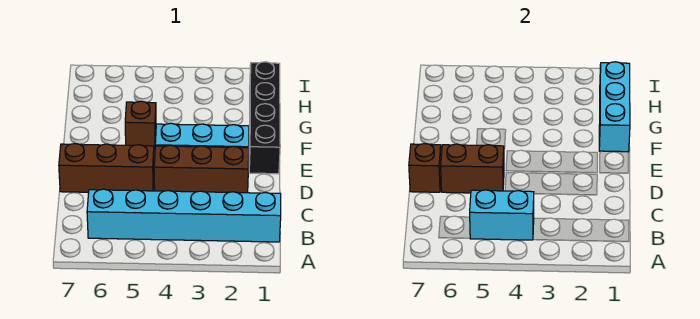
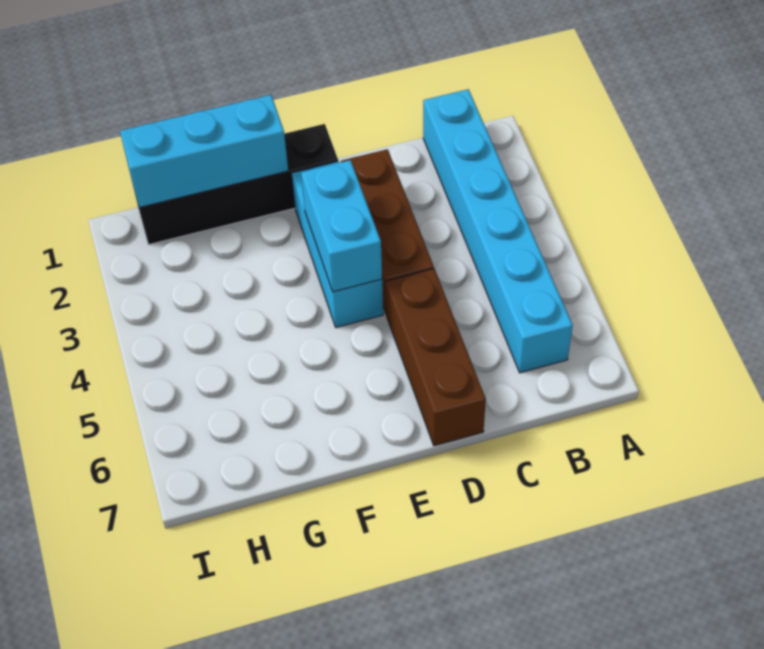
cyan 1x2 brick [470,190,534,240] -> cyan 1x2 brick moved to [301,160,382,292]
brown 1x2 brick [441,144,504,193] -> none
brown 1x1 brick [409,144,441,192] -> none
brown 1x1 brick [125,101,156,149] -> none

